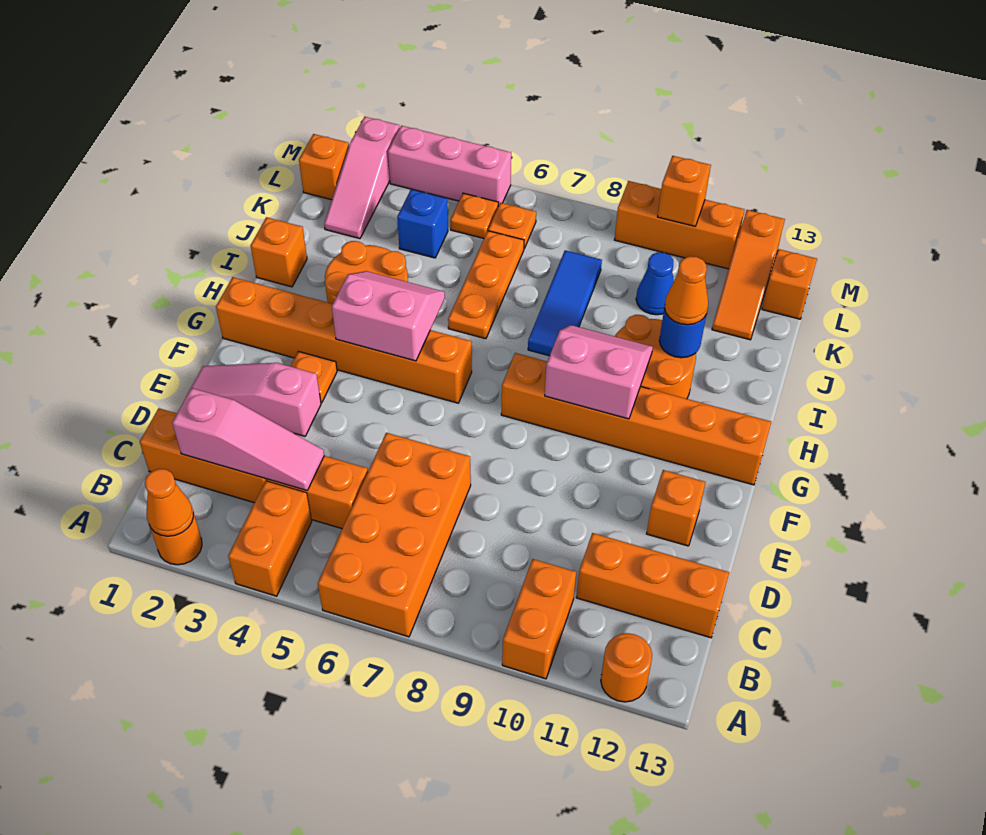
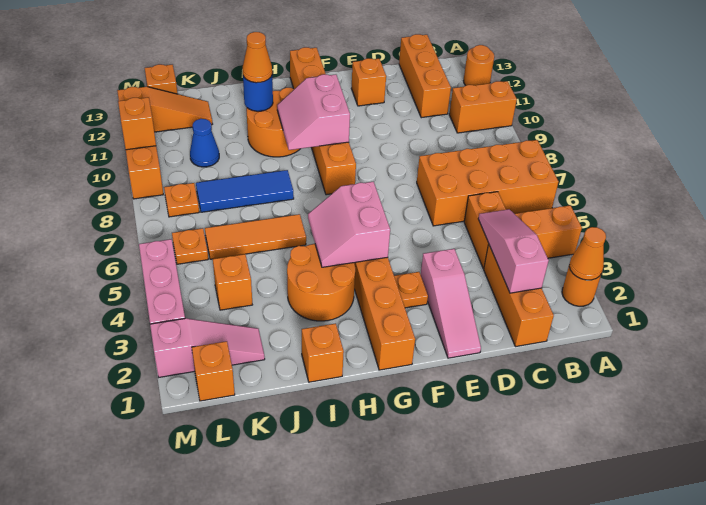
orange 1x3 plate [448,231,524,339] -> orange 1x3 tile [205,214,306,259]
blue 1x1 brick [397,189,448,258] -> orange 1x1 brick [213,254,252,310]
orange 1x1 plate [450,193,499,239] -> orange 1x1 plate moved to [164,183,199,217]

